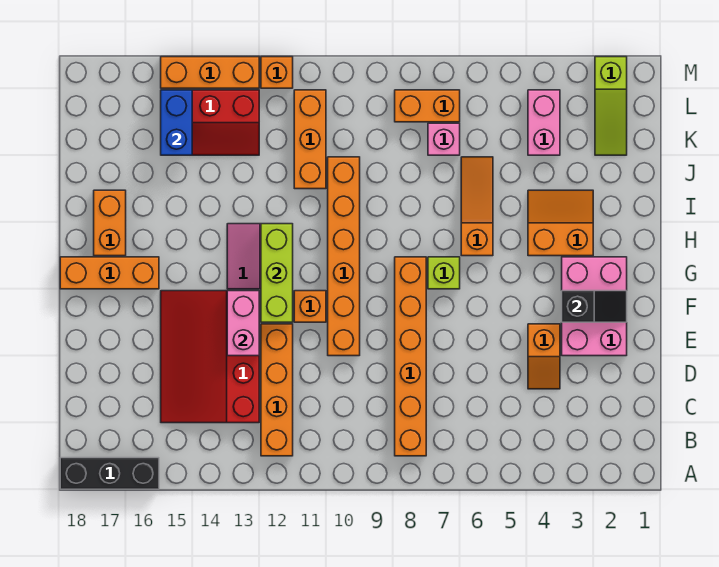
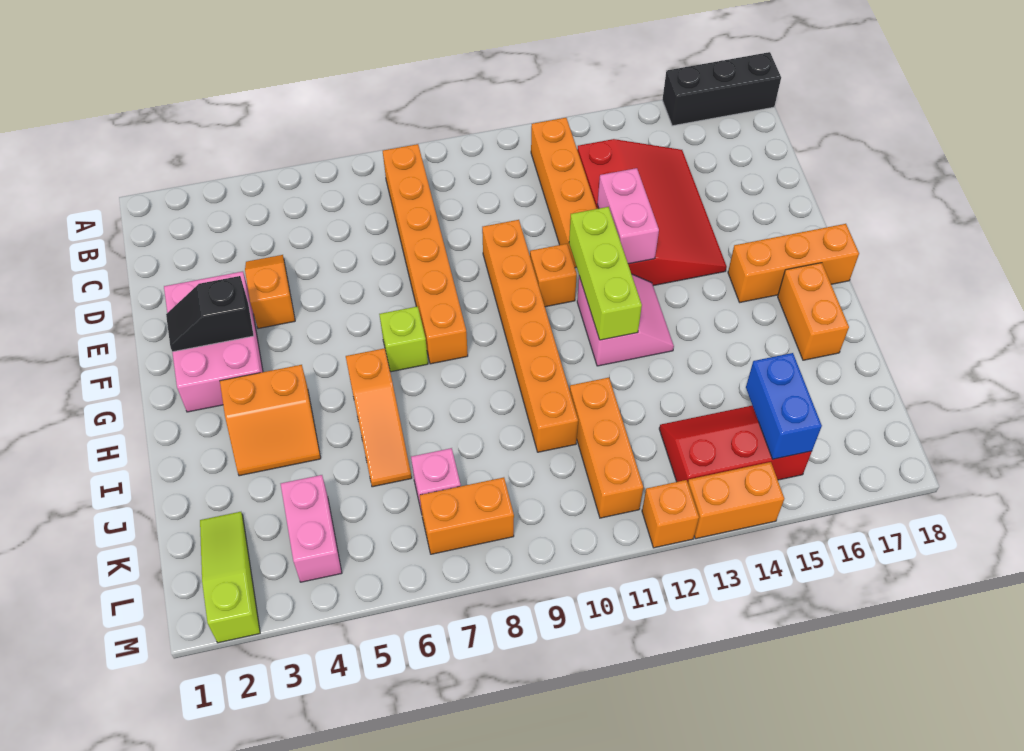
orange 1x3 brick [161,57,259,88] -> orange 1x2 brick [688,462,784,539]

